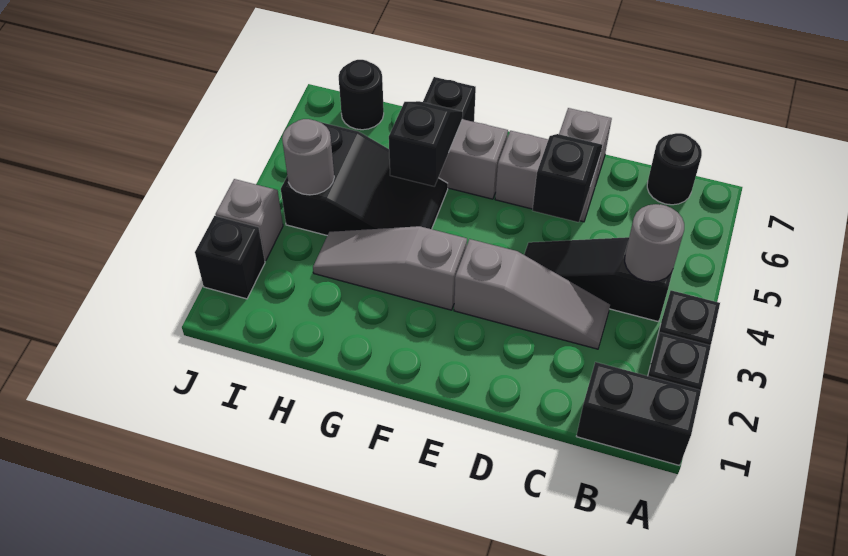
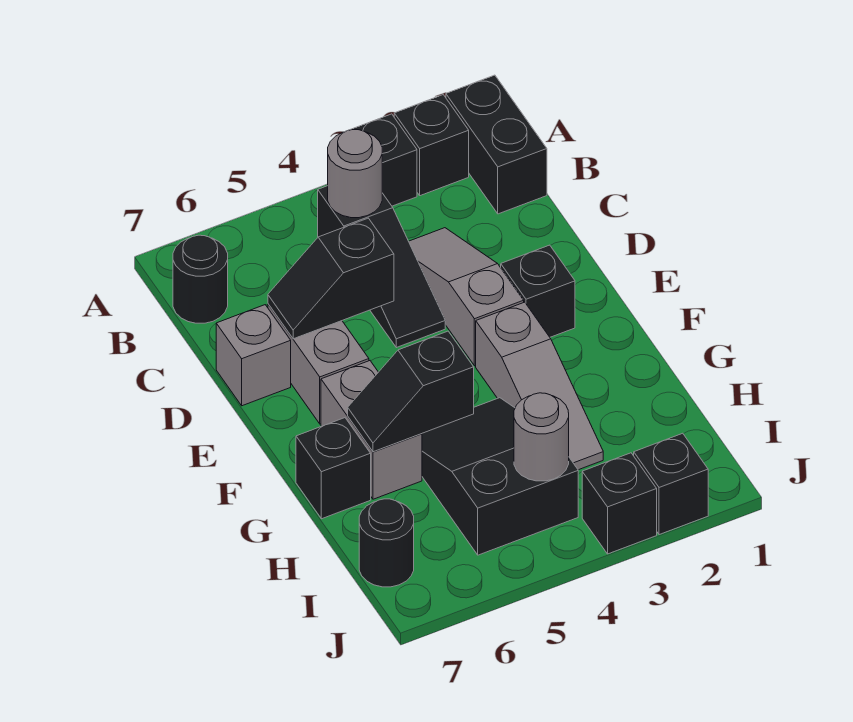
none -> black 1x1 brick [501,245,575,337]
grey 1x1 brick [215,179,283,261] -> black 1x1 brick [582,453,657,554]

